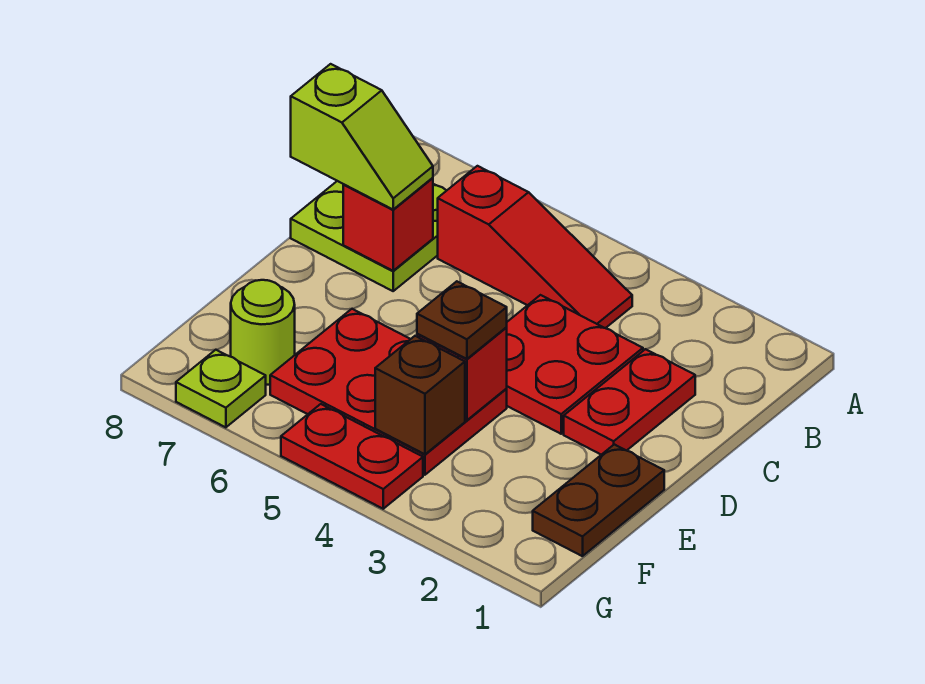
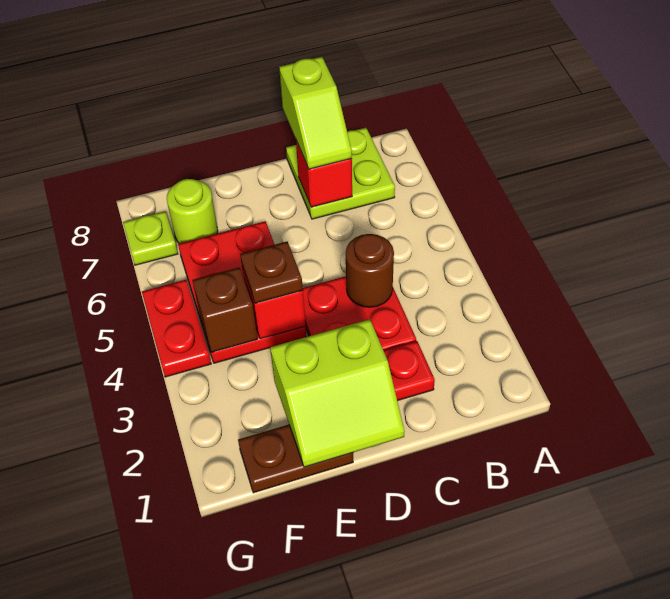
red 1x3 slope [438,166,632,328] -> none
none -> brown 1x1 round brick [346,234,394,307]
none -> lime 2x2 slope [270,319,405,467]

